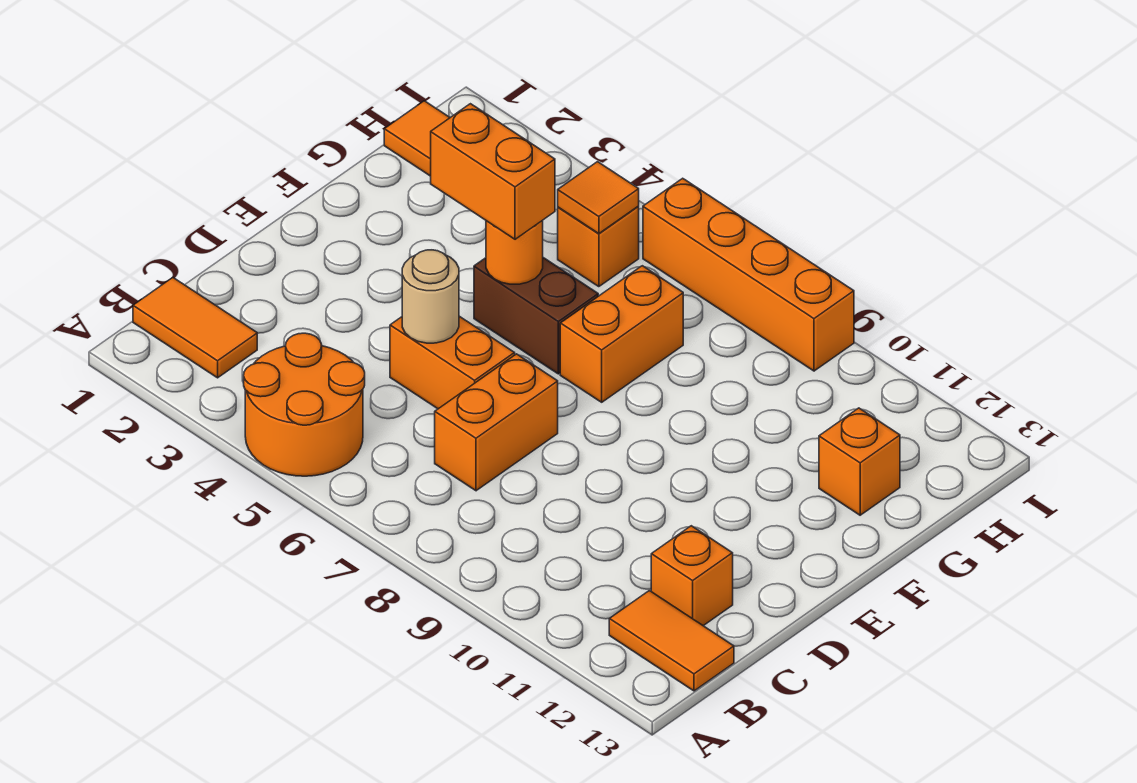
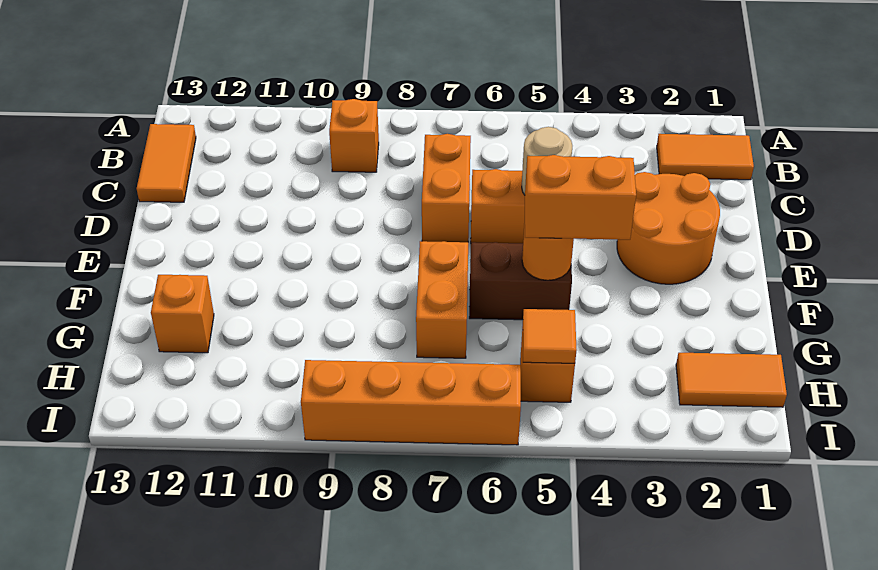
orange 2x2 round brick [244,333,365,476] -> orange 2x2 round brick moved to [617,172,720,284]
orange 1x2 tile [609,591,734,691] -> orange 1x2 tile turned to [137,124,196,202]
orange 1x1 brick [651,526,733,626] -> orange 1x1 brick moved to [329,99,379,172]

